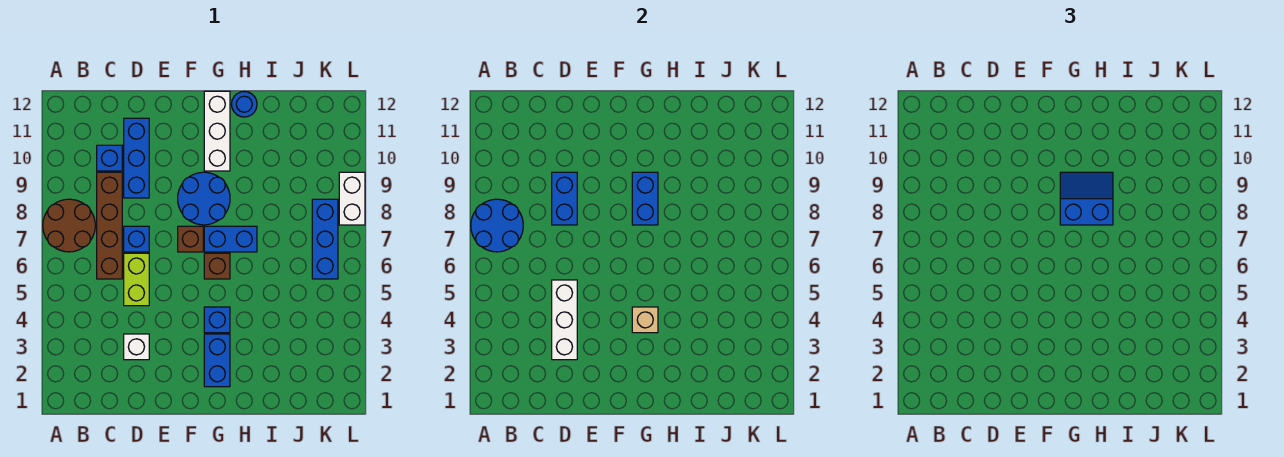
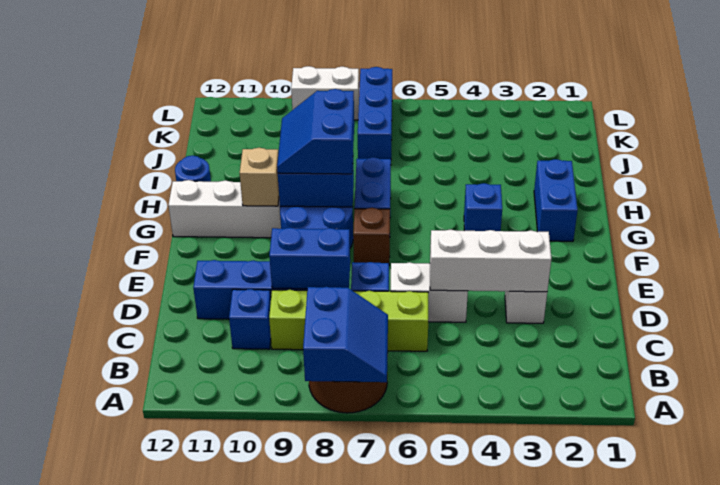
blue 2x2 round brick [471,199,523,252] -> blue 2x2 slope [303,287,388,382]
brown 1x4 brick [97,172,122,279] -> lime 1x4 brick [269,290,428,351]
lime 1x2 brick [124,253,149,306] -> white 1x2 brick [390,262,468,322]
blue 1x2 brick [204,334,230,387] -> blue 1x2 brick turned to [534,159,578,241]
tan 1x1 brick [632,307,658,333] -> tan 1x1 brick moved to [240,148,279,206]
brown 1x1 brick [204,253,230,279] -> none
blue 1x3 brick [312,199,338,279] -> blue 1x3 brick turned to [358,67,392,159]

